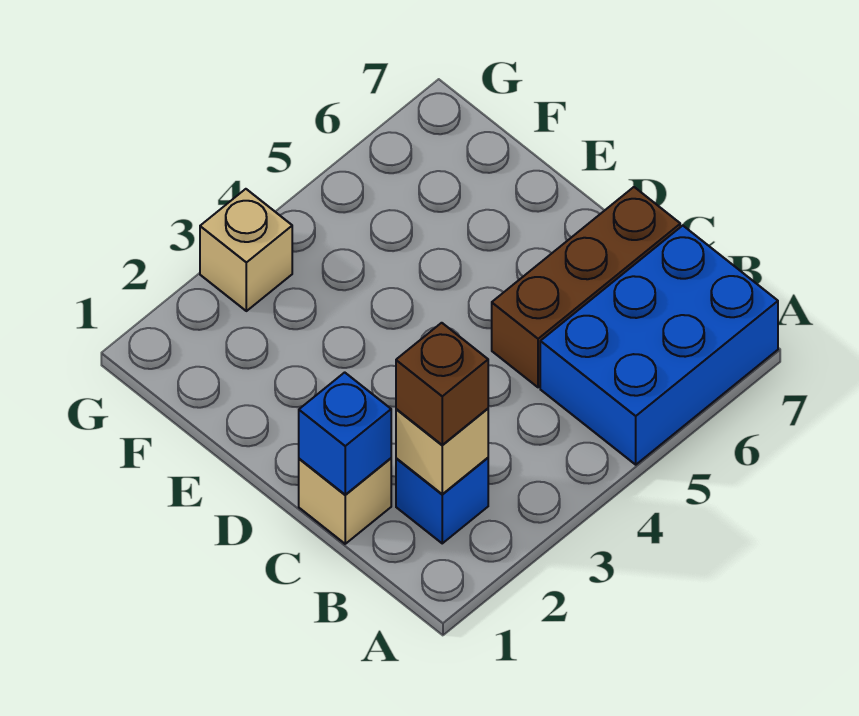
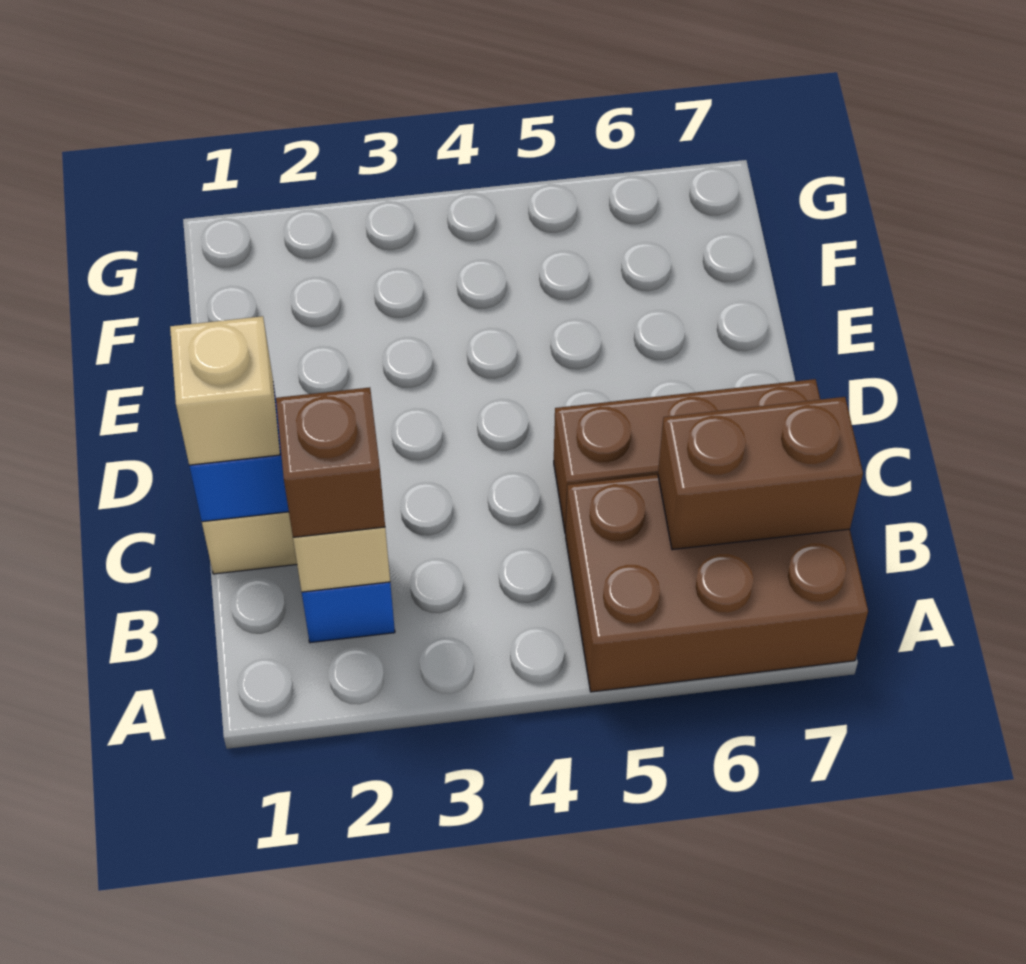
blue 2x3 brick [540,226,778,465] -> brown 2x3 brick [566,475,868,692]
none -> brown 1x2 brick [658,397,863,550]
tan 1x1 brick [200,189,292,311] -> tan 1x1 brick moved to [170,316,280,465]

